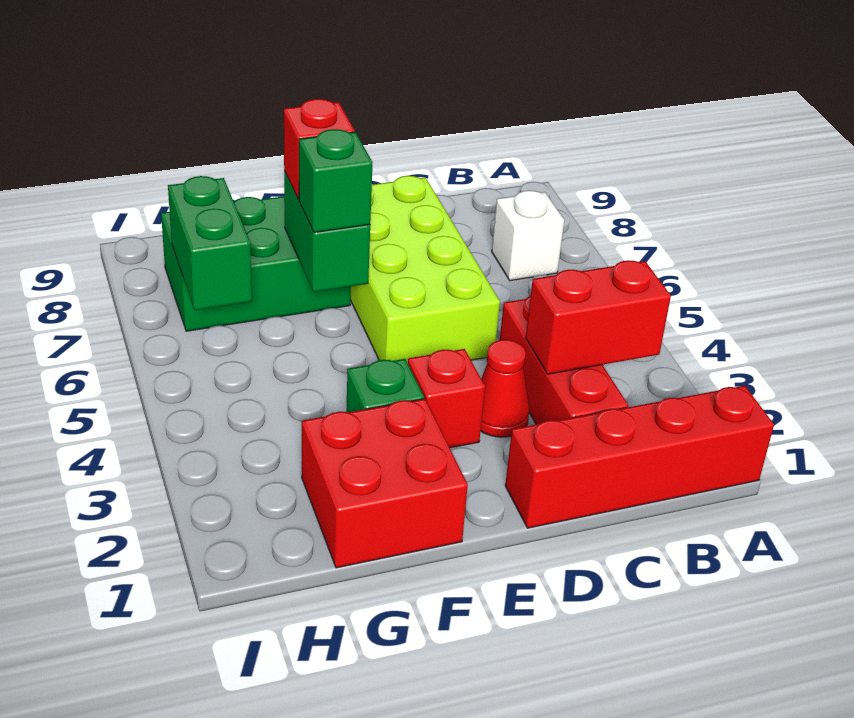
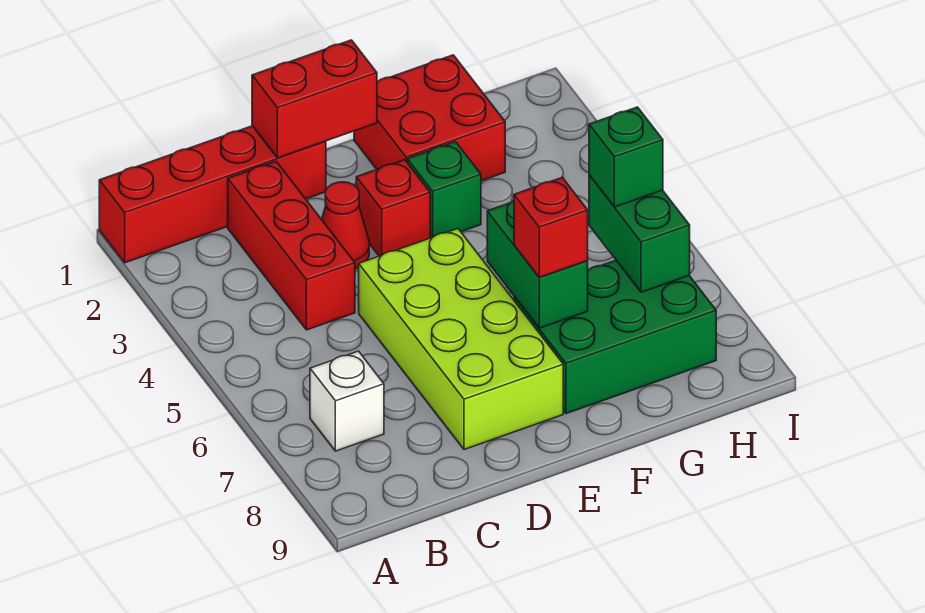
red 1x2 brick [526,260,671,374] -> red 1x2 brick moved to [252,40,377,158]
green 1x1 brick [299,129,373,232] -> green 1x1 brick moved to [589,107,663,207]

